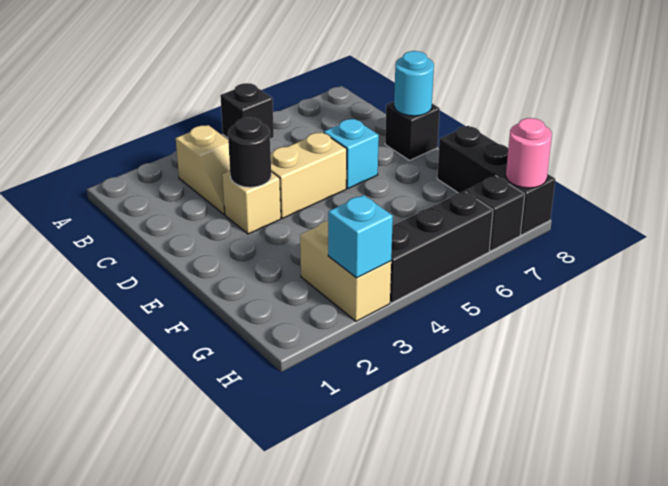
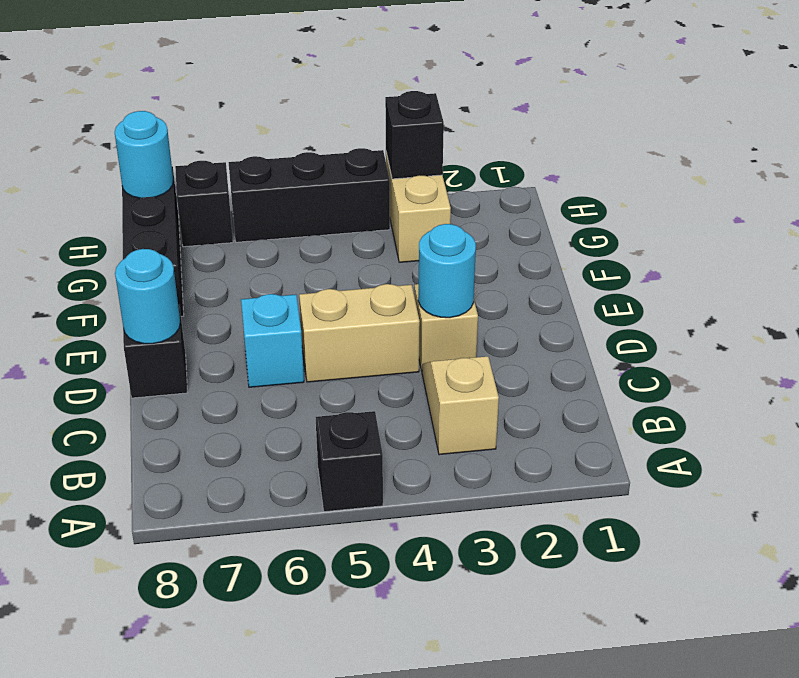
black 1x1 round brick [228,117,271,187] -> cyan 1x1 round brick [418,224,476,318]
cyan 1x1 brick [328,195,393,278] -> black 1x1 brick [385,91,444,179]
pink 1x1 round brick [506,118,552,188] -> cyan 1x1 round brick [115,111,173,198]

